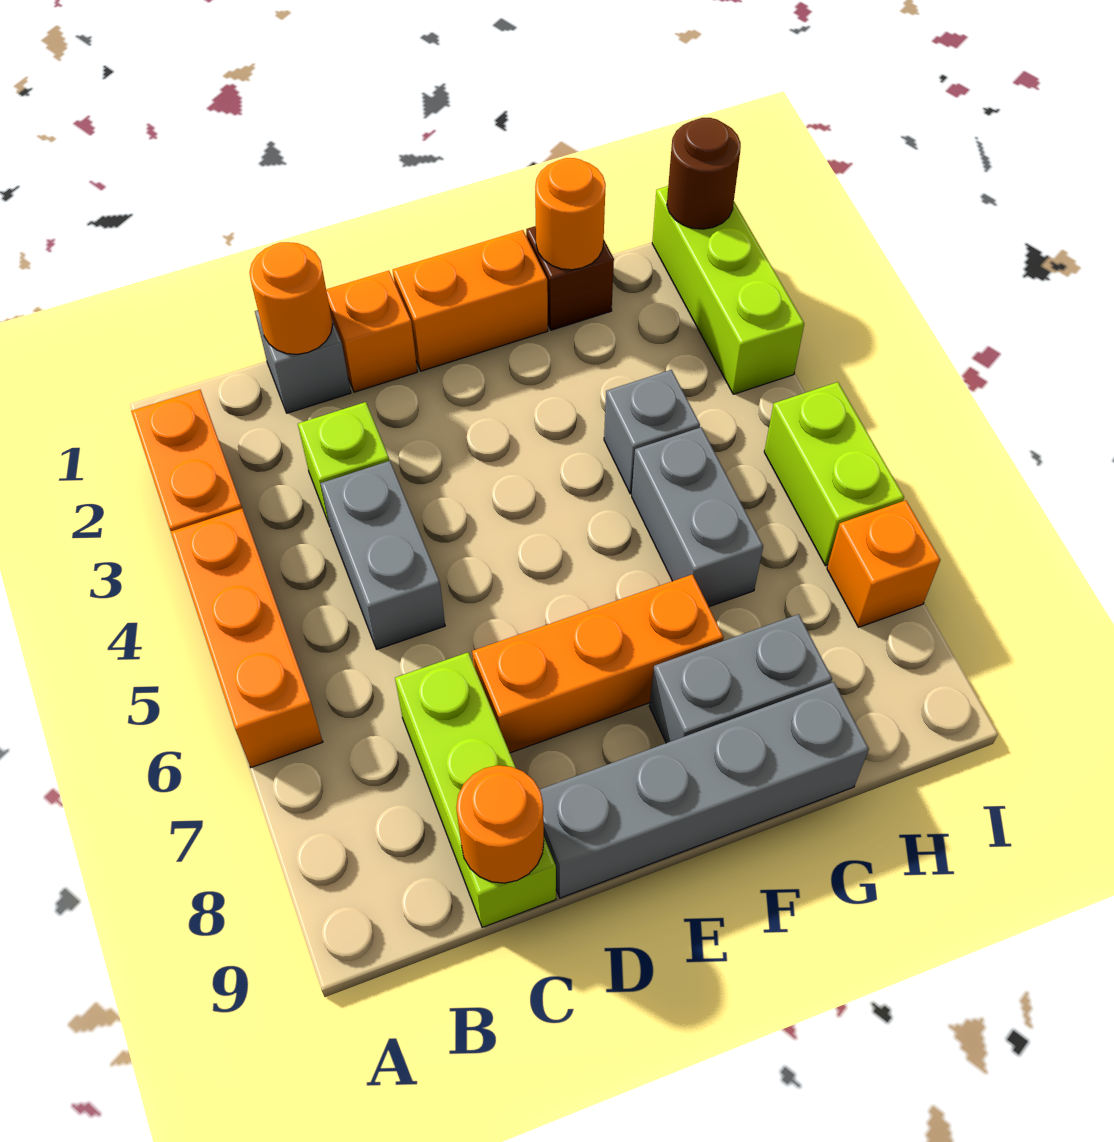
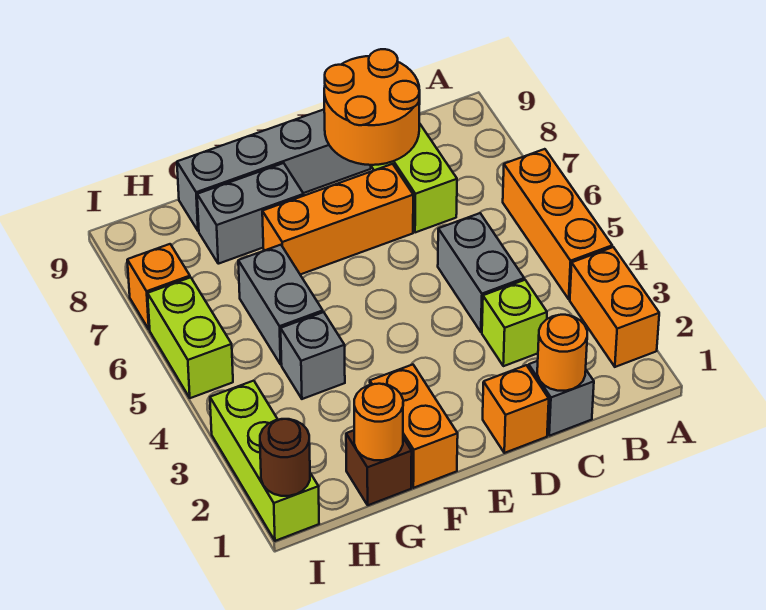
orange 1x1 round brick [456,765,544,883] -> orange 2x2 round brick [324,49,420,165]
orange 1x2 brick [393,230,548,371] -> orange 1x2 brick turned to [370,365,458,488]

